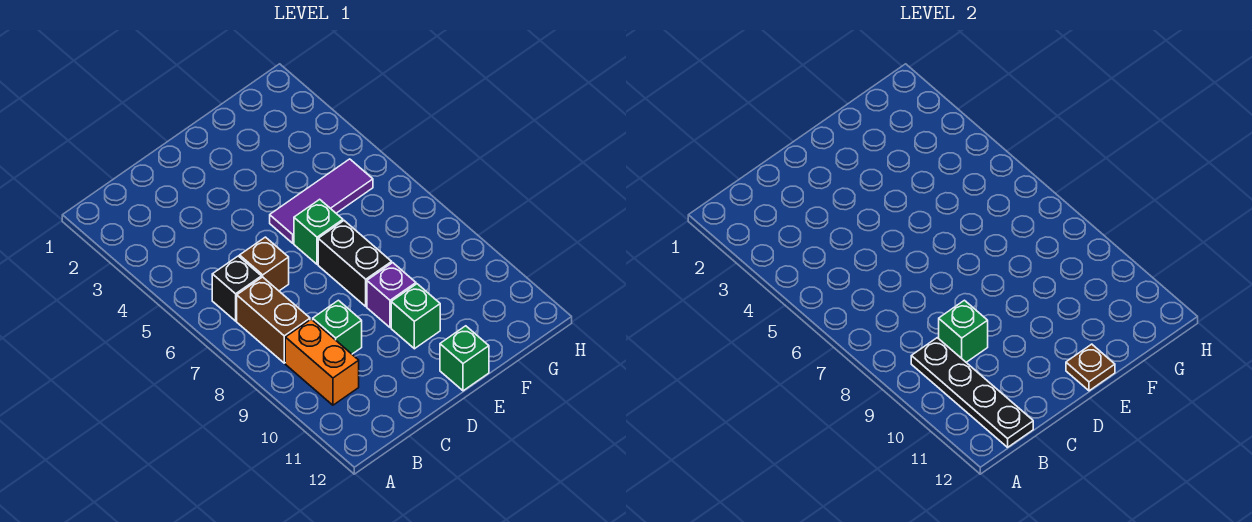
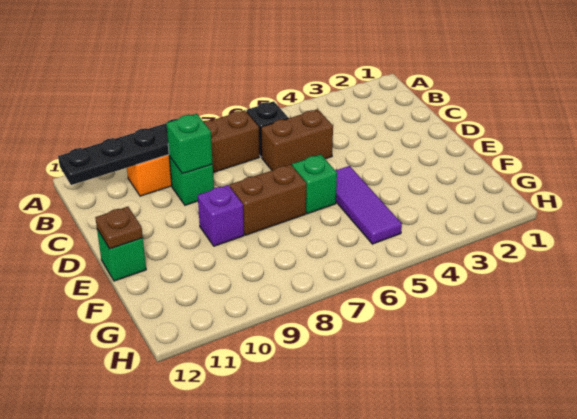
brown 1x1 brick [240,237,289,291] -> brown 1x2 brick [261,109,333,170]
black 1x2 brick [318,221,392,306] -> brown 1x2 brick [230,164,306,235]
green 1x1 brick [391,284,440,349] -> none

